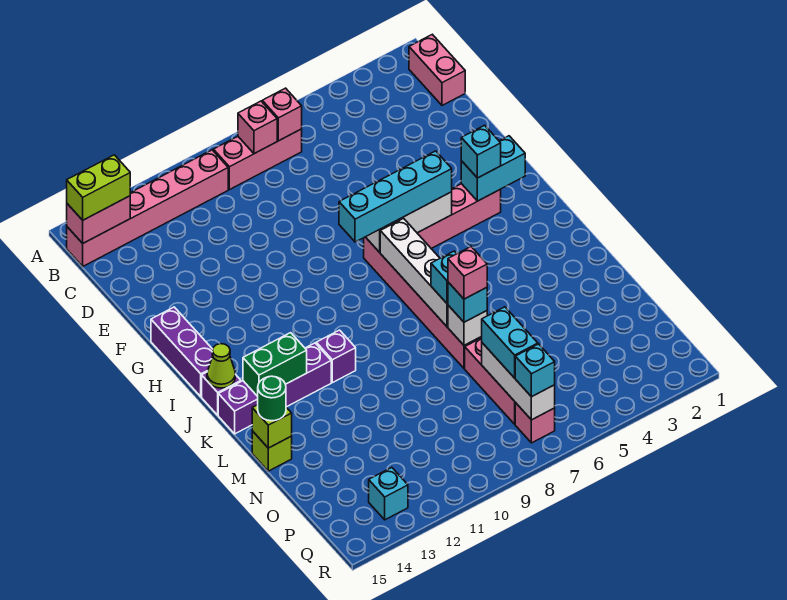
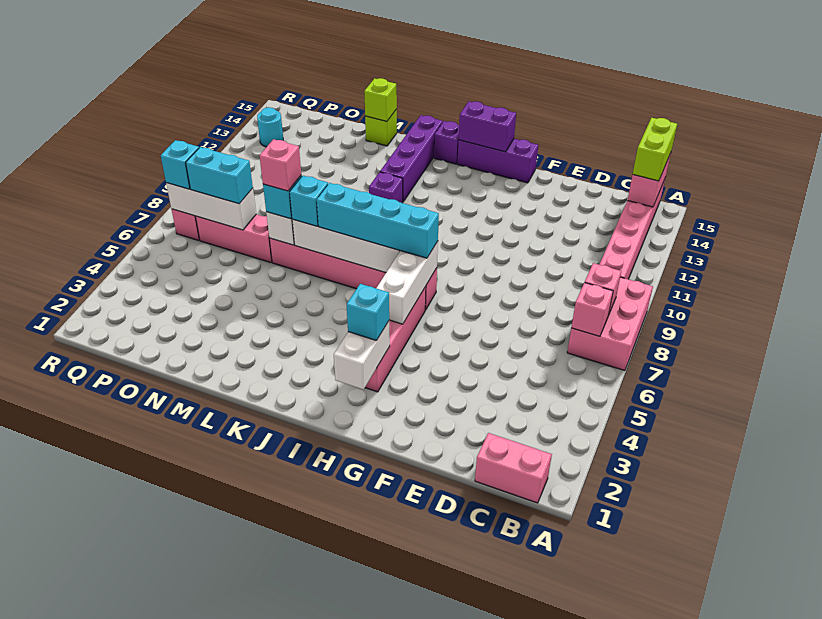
pink 1x3 brick [213,129,302,190] -> pink 2x3 brick [567,277,653,371]
cyan 1x2 brick [461,136,525,201] -> white 1x2 brick [334,321,390,390]
cyan 1x4 brick [339,151,452,242] -> cyan 1x4 brick turned to [317,183,439,258]
none -> purple 1x2 brick [459,101,516,152]
lime 1x1 cone [207,344,235,388] -> none
green 1x2 brick [243,333,307,396] -> none
green 1x1 round brick [258,376,286,421] -> none
cyan 1x1 brick [369,467,408,520] -> cyan 1x1 round brick [257,107,283,147]

